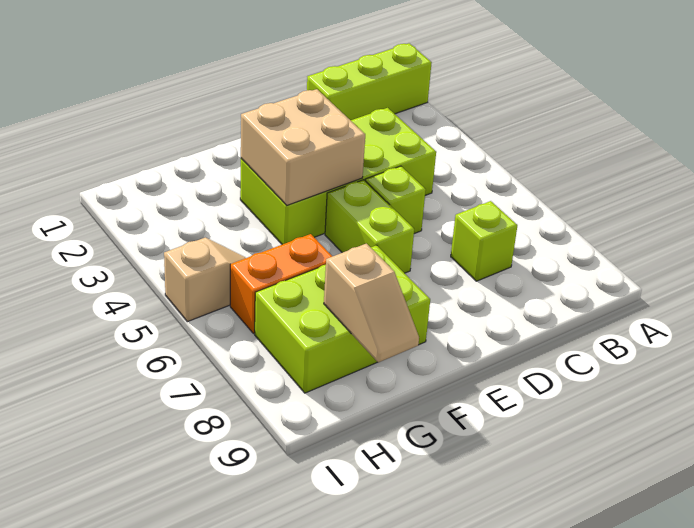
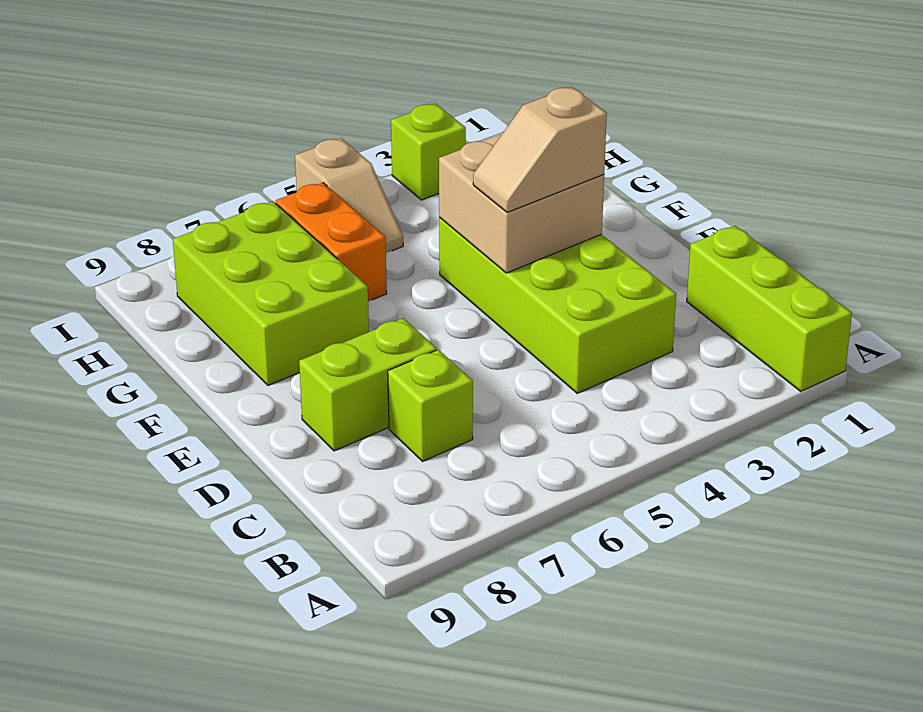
lime 1x1 brick [365,166,426,234] -> lime 1x1 brick moved to [391,104,466,200]
lime 1x2 brick [325,180,414,273] -> lime 1x2 brick moved to [299,318,437,451]
tan 1x2 slope [324,244,419,363] -> tan 1x2 slope moved to [473,87,607,213]

